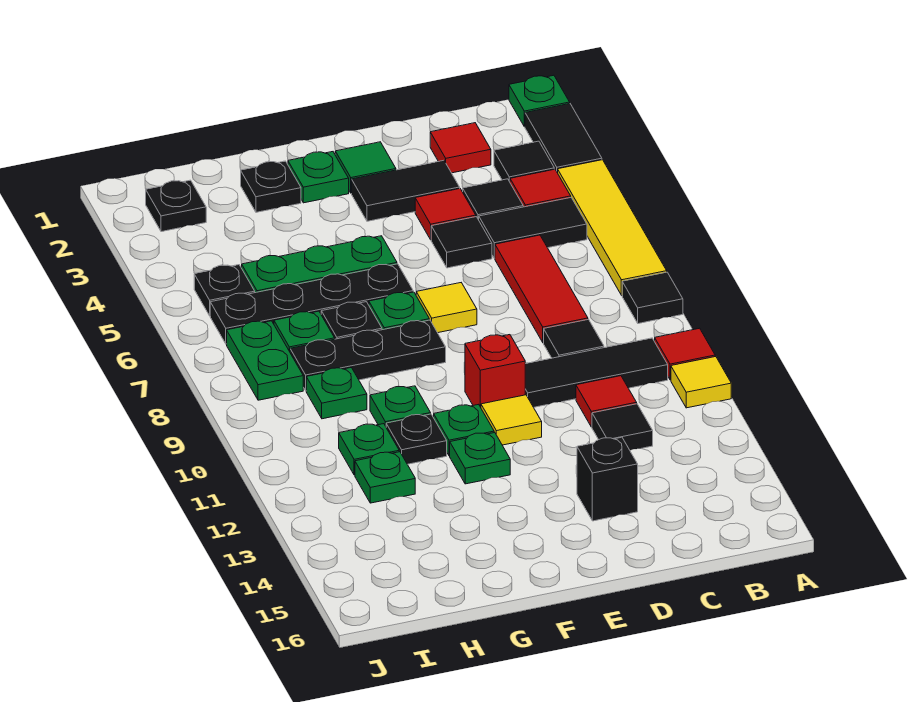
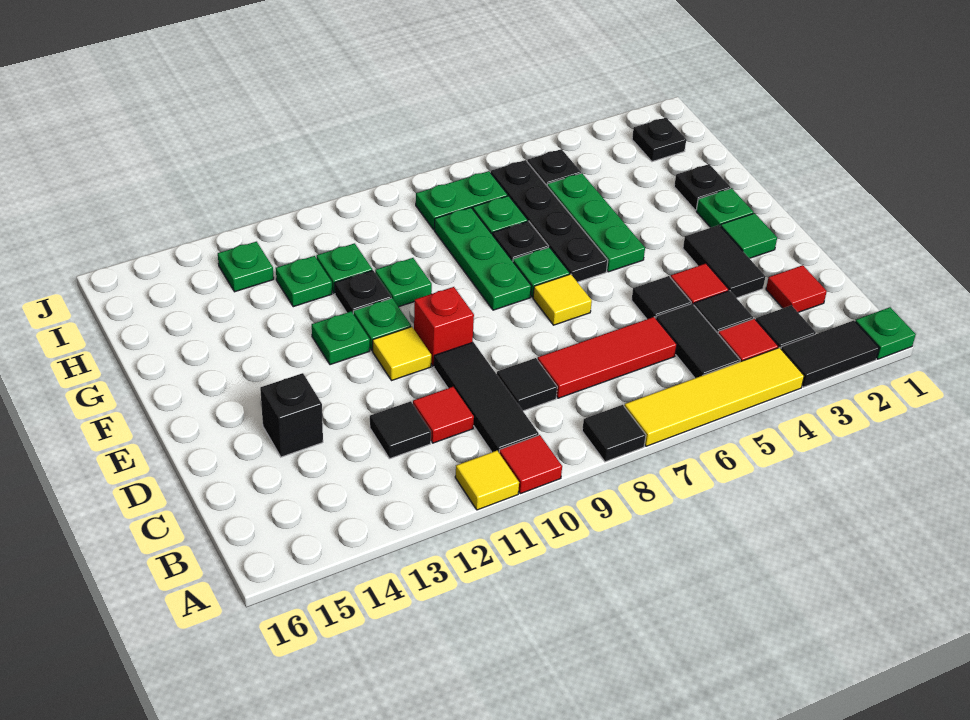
black 1x3 plate [290,320,446,390] -> green 1x3 plate [434,208,531,310]
green 1x1 plate [306,368,367,419] -> green 1x1 plate moved to [218,242,274,292]

